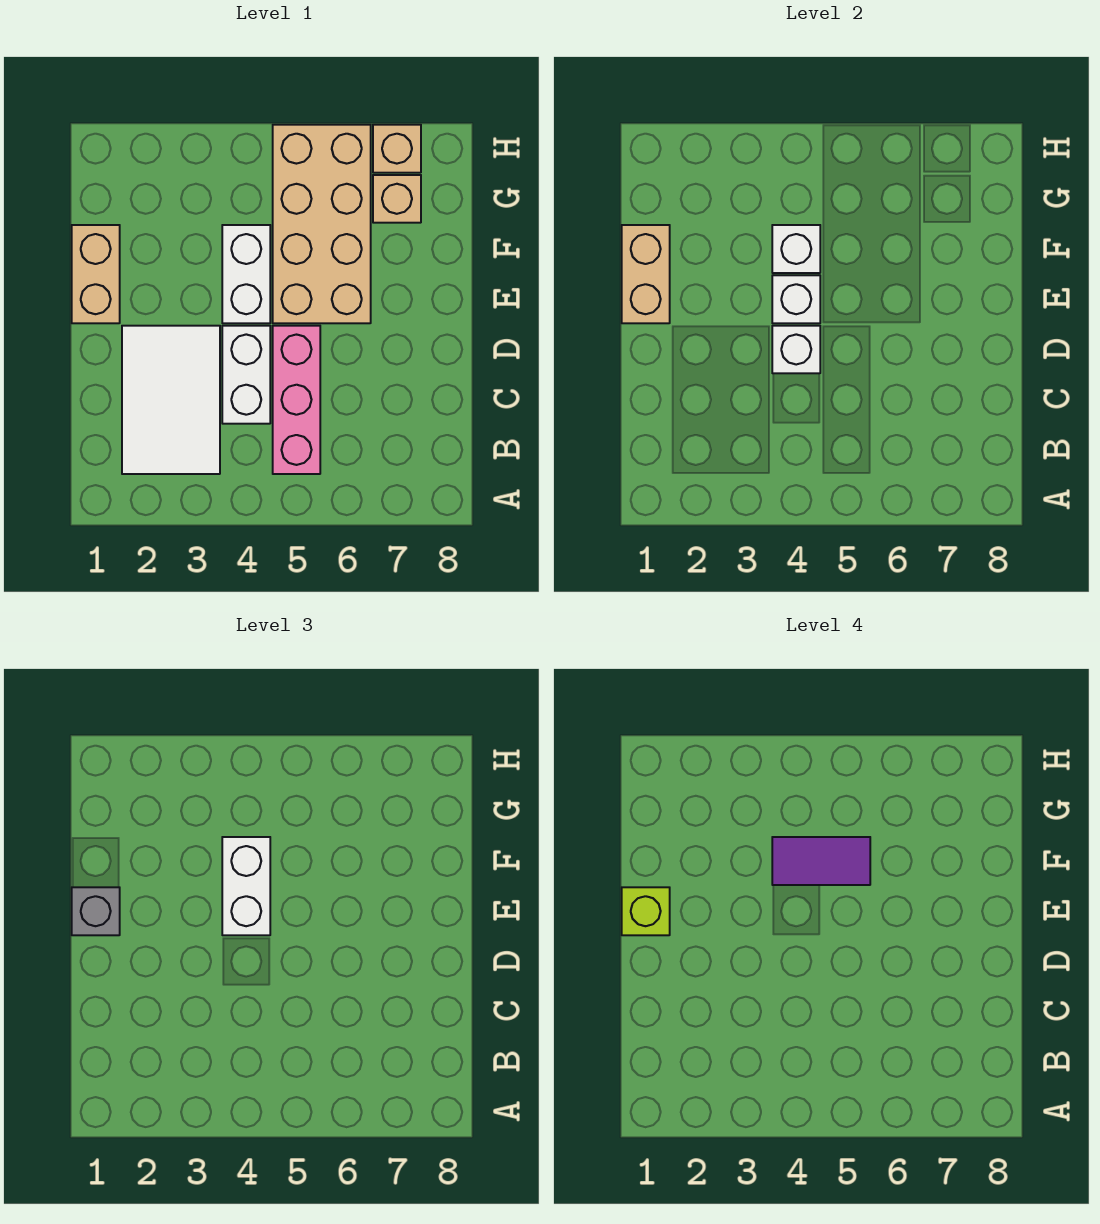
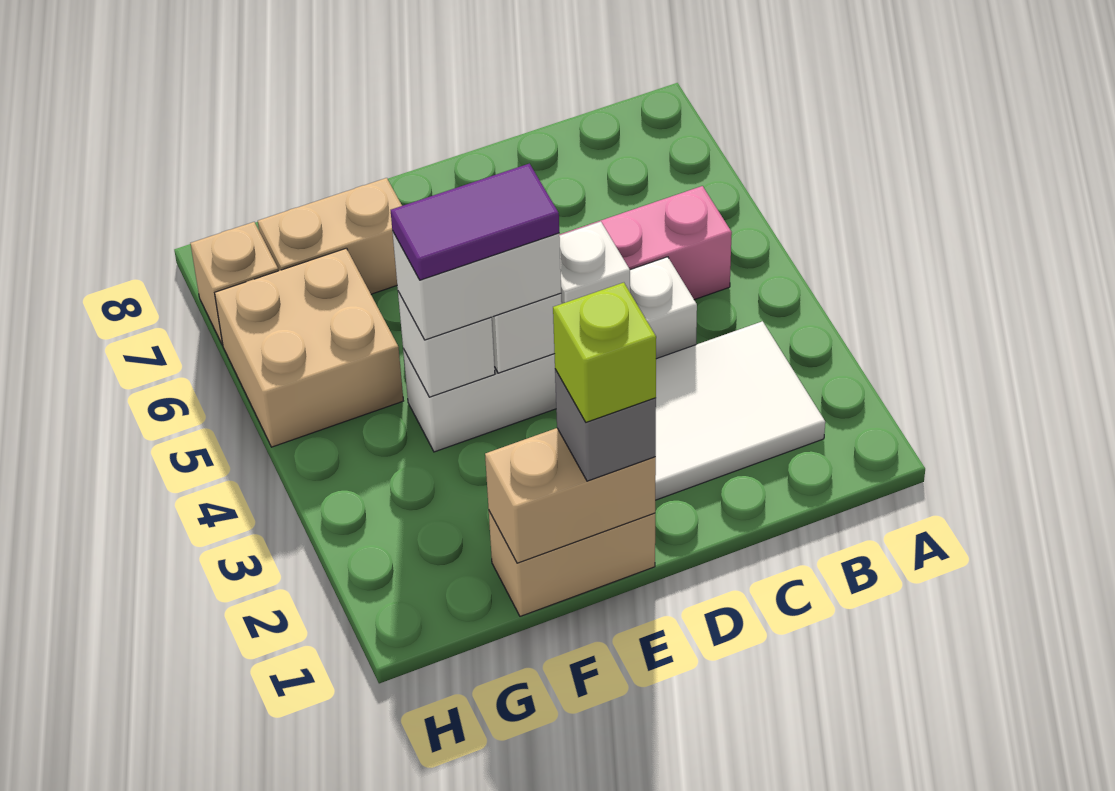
tan 2x4 brick [273,125,371,323] -> tan 2x2 brick [215,248,403,447]
purple 1x2 tile [772,837,870,885] -> purple 1x2 tile turned to [391,164,559,280]
tan 1x1 brick [373,175,421,223] -> tan 1x2 brick [258,178,402,294]

